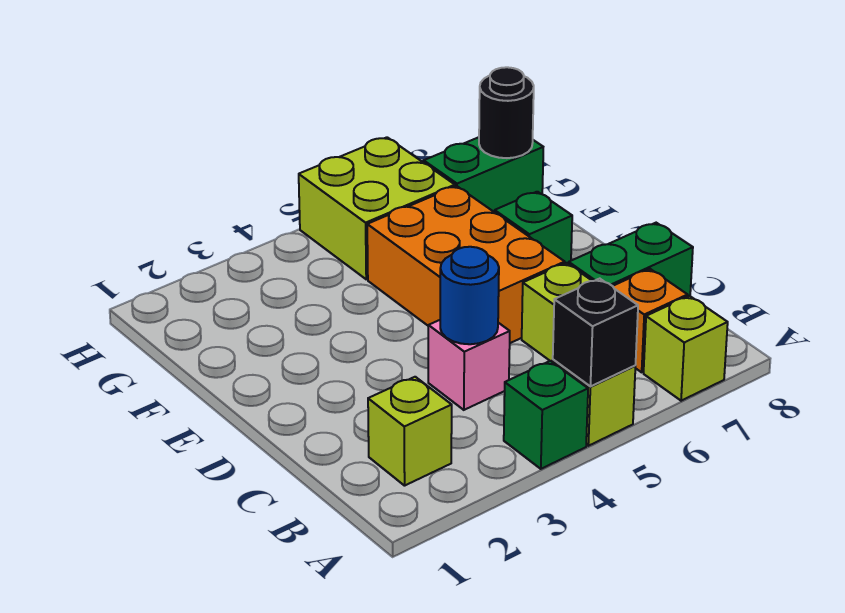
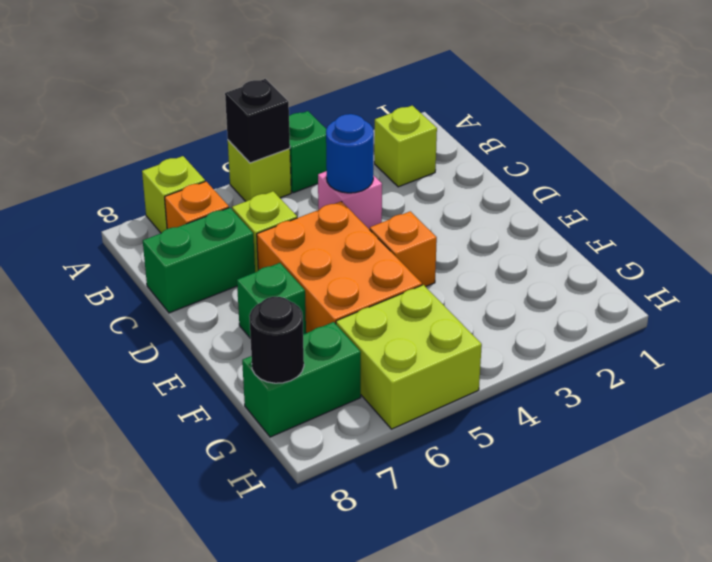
none -> orange 1x1 brick [370,211,437,287]

